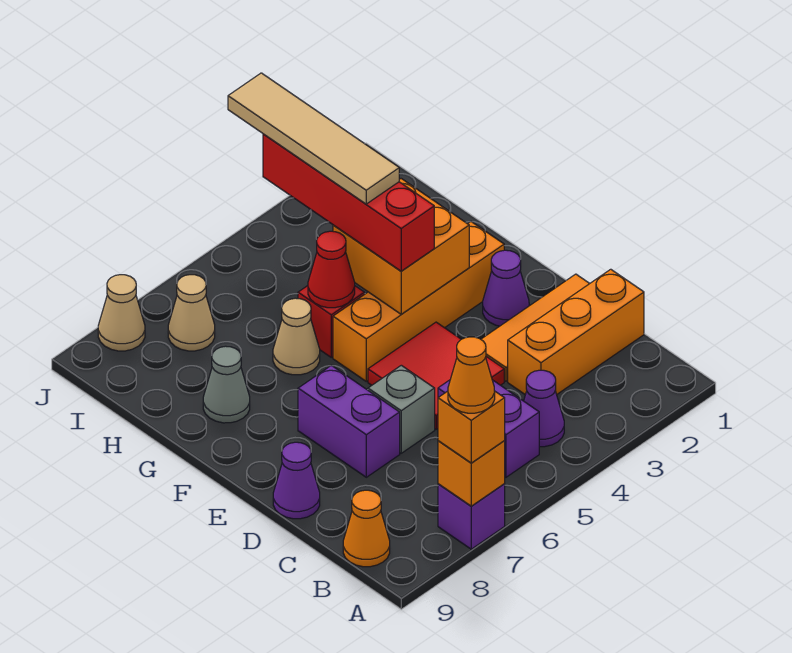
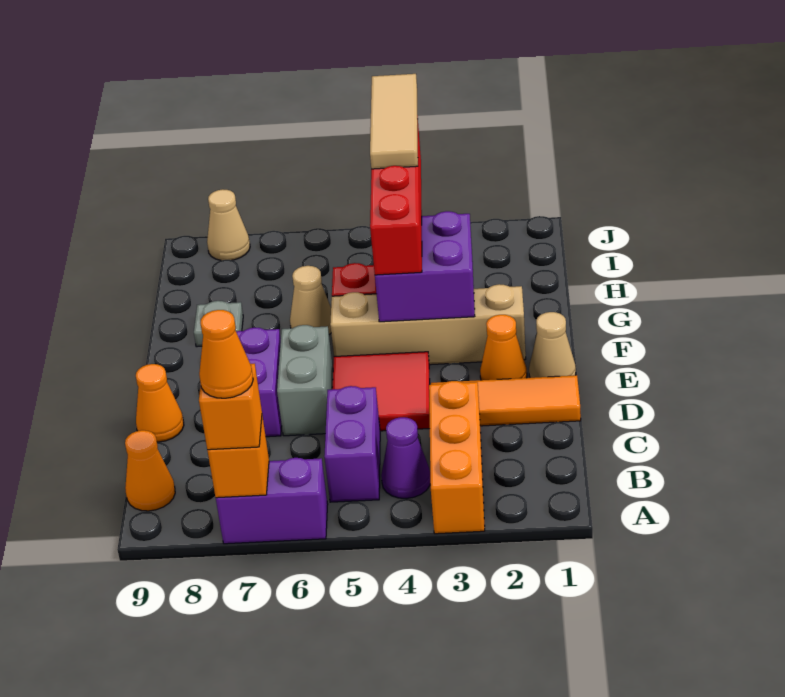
purple 1x1 brick [438,484,505,549] -> purple 1x2 brick [216,458,328,544]
orange 1x3 brick [508,269,644,395] -> orange 1x3 brick turned to [429,381,485,534]
grey 1x1 brick [368,365,435,453] -> grey 1x2 brick [277,325,333,436]
purple 1x1 cone [273,442,320,519] -> orange 1x1 cone [136,364,184,442]
purple 1x1 cone [483,250,529,326] -> orange 1x1 cone [480,315,527,380]
orange 1x4 brick [333,222,504,381] -> tan 1x4 brick [330,284,526,365]
orange 2x2 brick [333,179,469,314] -> purple 2x2 brick [375,211,475,322]
tan 1x4 tile [228,73,399,204] -> tan 1x3 tile [370,74,418,169]
red 1x1 cone [308,231,355,308] -> none
grey 1x1 cone [203,346,250,423] -> grey 1x1 plate [194,301,243,347]
tan 1x1 cone [168,275,215,351] -> tan 1x1 cone moved to [529,312,576,378]

